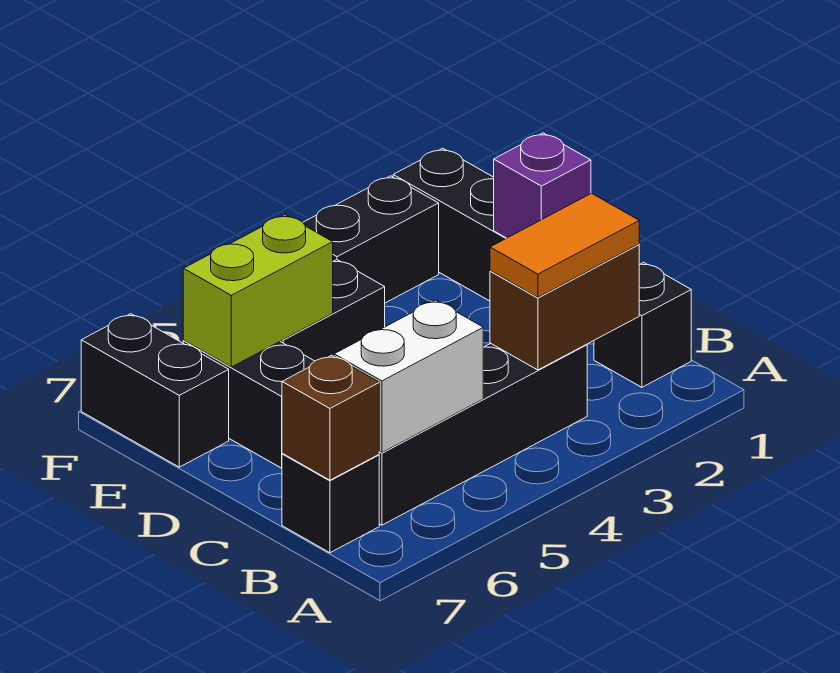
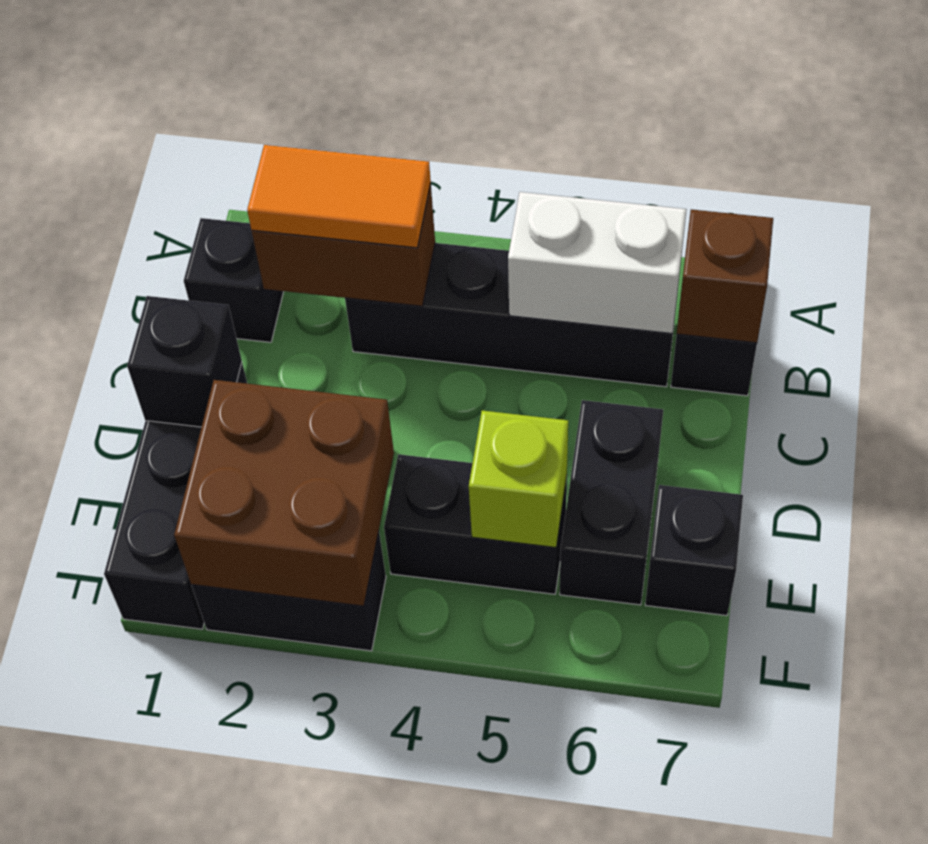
purple 1x1 brick [494,133,591,238] -> black 1x1 brick [127,296,242,427]
none -> brown 2x2 brick [174,380,394,606]
lime 1x2 brick [183,215,333,367] -> lime 1x1 brick [469,410,568,547]
black 1x2 brick [81,314,229,467] -> black 1x1 brick [645,485,743,616]

